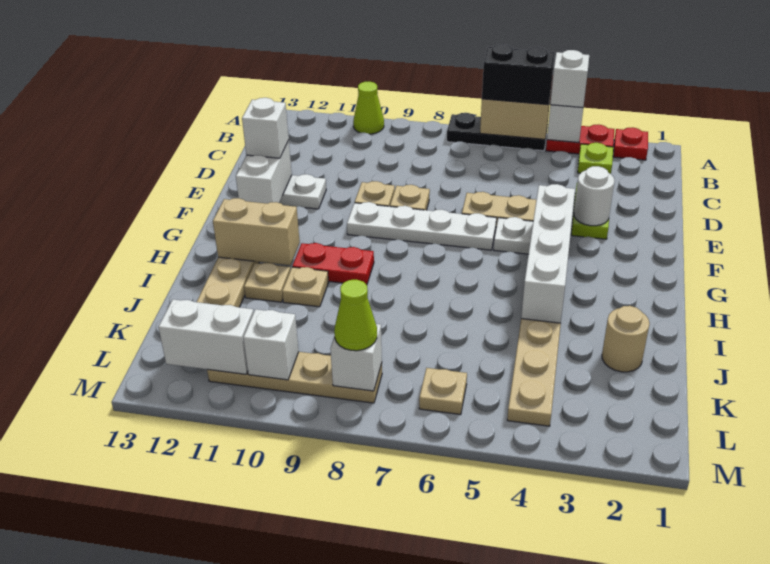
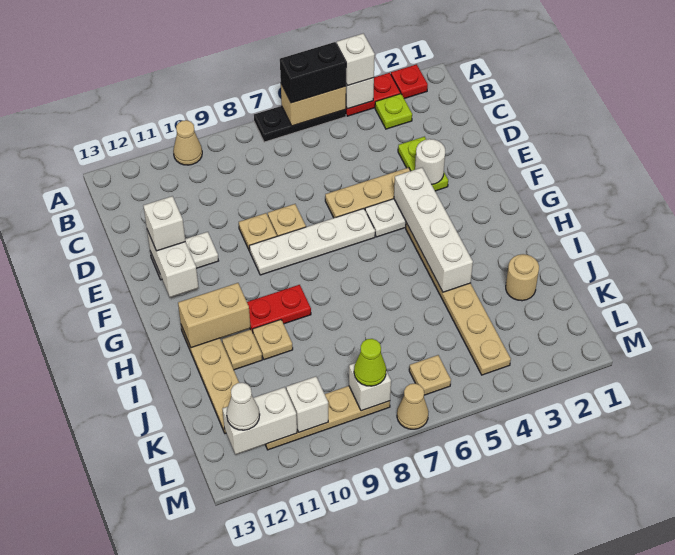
lime 1x1 cone [353,82,384,134] -> tan 1x1 cone [173,120,202,165]
none -> white 1x1 cone [227,383,260,430]
none -> tan 1x1 cone [397,383,429,429]

